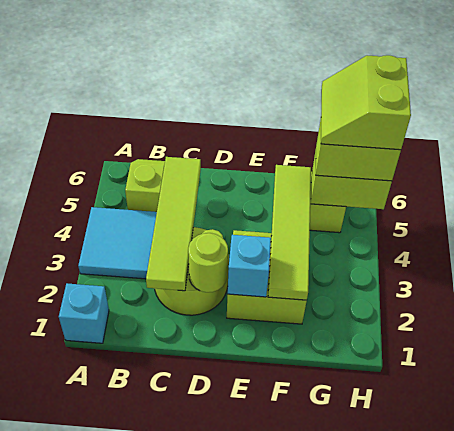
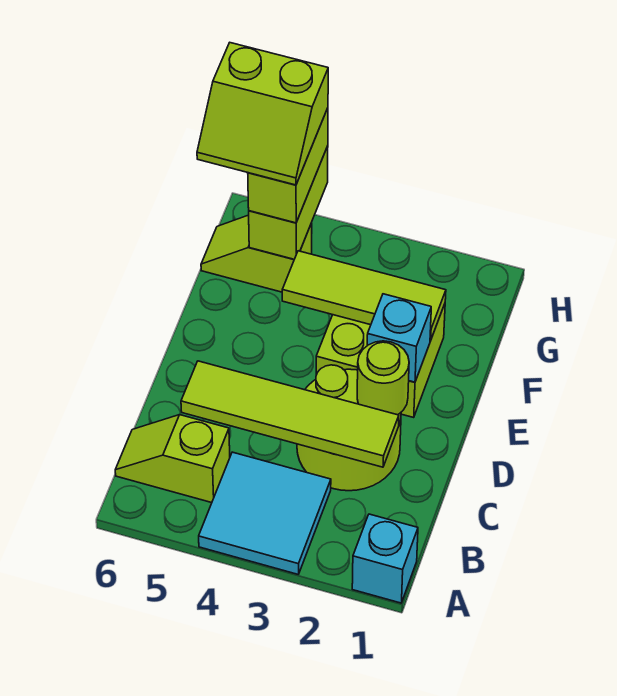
lime 1x4 tile [268,165,311,300] -> lime 1x3 tile [282,251,446,341]

